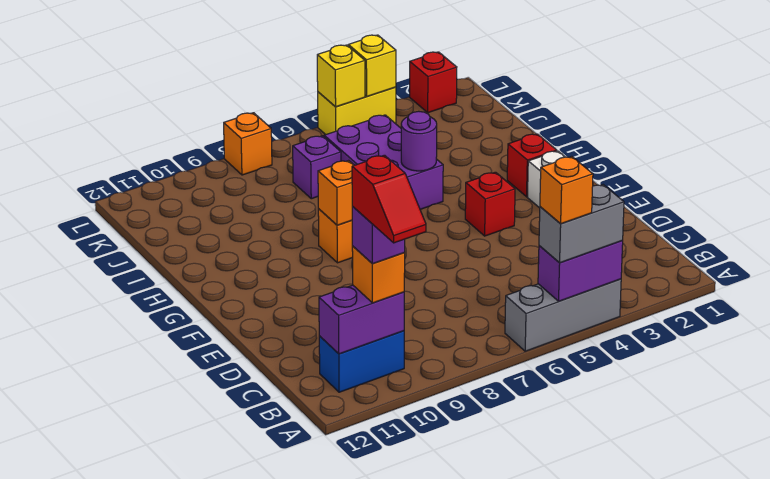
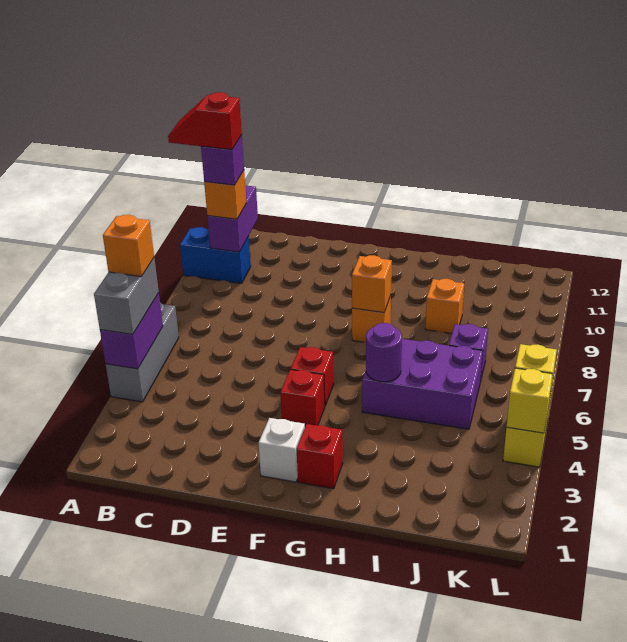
blue 1x2 brick [319,331,404,392] -> blue 1x2 brick turned to [180,227,251,283]
red 1x1 brick [410,52,457,113] -> red 1x1 brick moved to [291,347,334,405]
orange 1x1 brick [224,113,272,175] -> orange 1x1 brick moved to [425,279,464,333]

